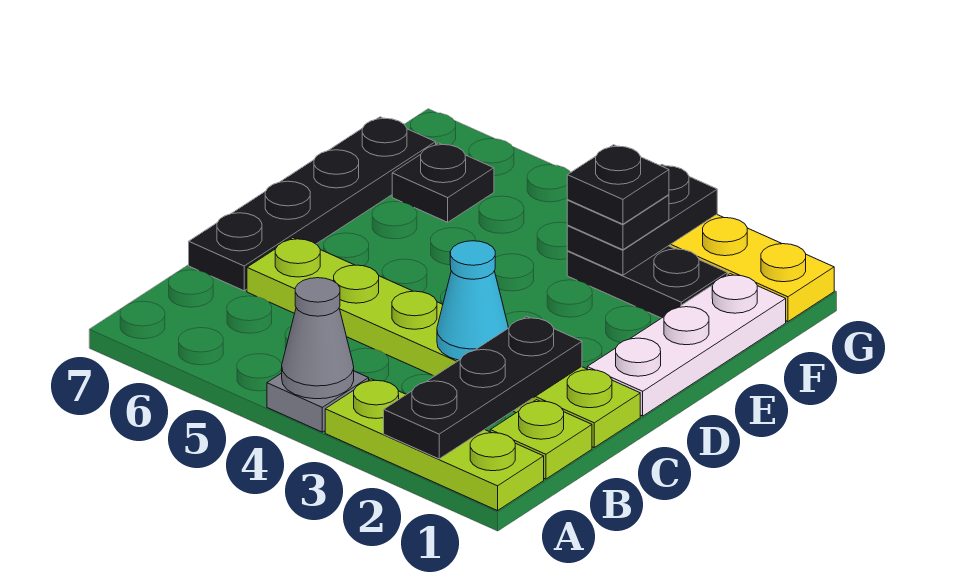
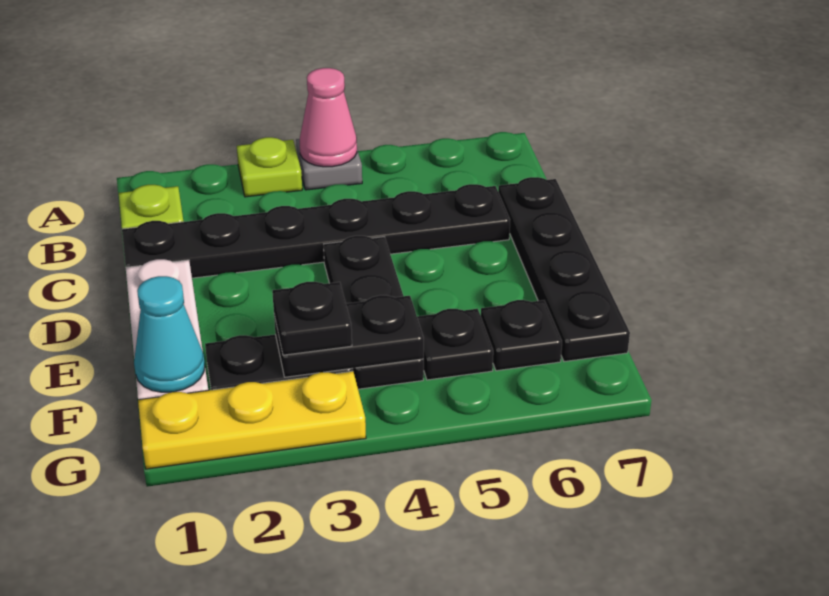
lime 1x3 plate [325,379,544,511] -> lime 1x1 plate [237,137,302,197]
black 1x3 plate [384,317,582,459] -> black 1x3 plate moved to [324,236,424,389]
grey 1x1 cone [282,278,354,399] -> pink 1x1 cone [300,68,357,167]
lime 1x6 plate [247,238,640,447] -> black 1x6 plate [122,184,510,278]
cyan 1x1 cone [437,241,508,360] -> cyan 1x1 cone moved to [134,276,205,392]
black 1x2 plate [567,165,717,275] -> black 1x2 plate turned to [274,295,424,377]
black 1x1 plate [567,145,669,224] -> black 1x1 plate moved to [417,309,493,380]

